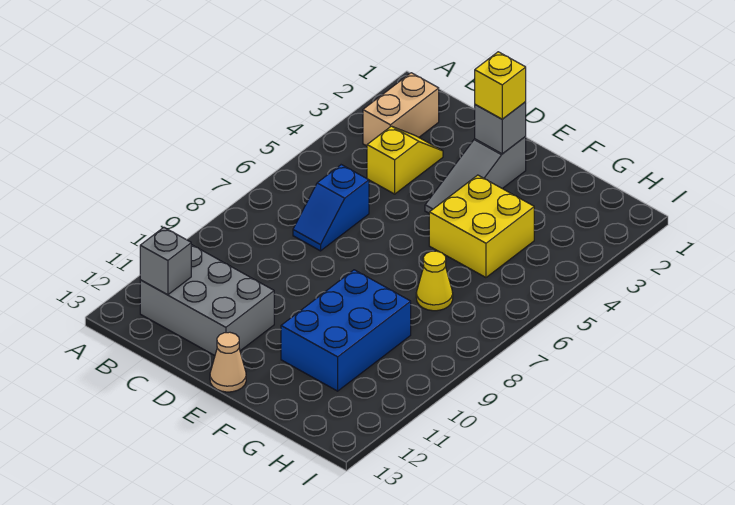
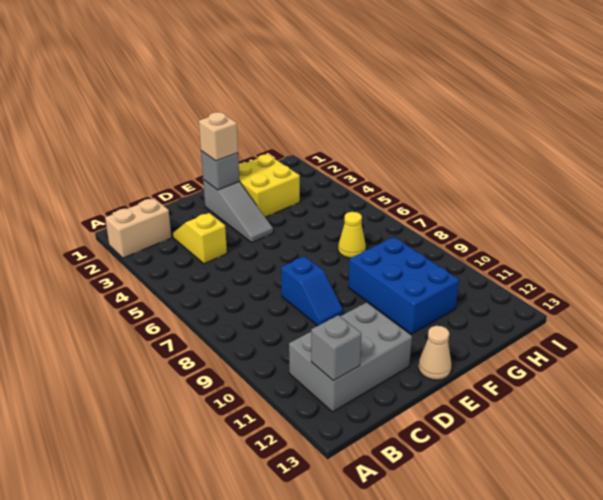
tan 1x2 brick [363,73,439,146] -> tan 1x2 brick turned to [105,198,172,258]
blue 1x2 slope [293,165,369,251] -> blue 1x2 slope moved to [281,256,343,326]
yellow 1x1 brick [475,52,526,119] -> tan 1x1 brick [199,112,238,161]
yellow 2x2 brick [429,175,534,277] -> yellow 2x2 brick moved to [239,154,300,217]

